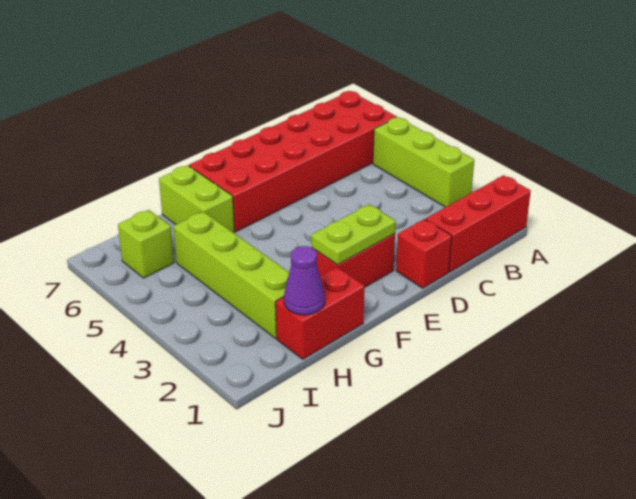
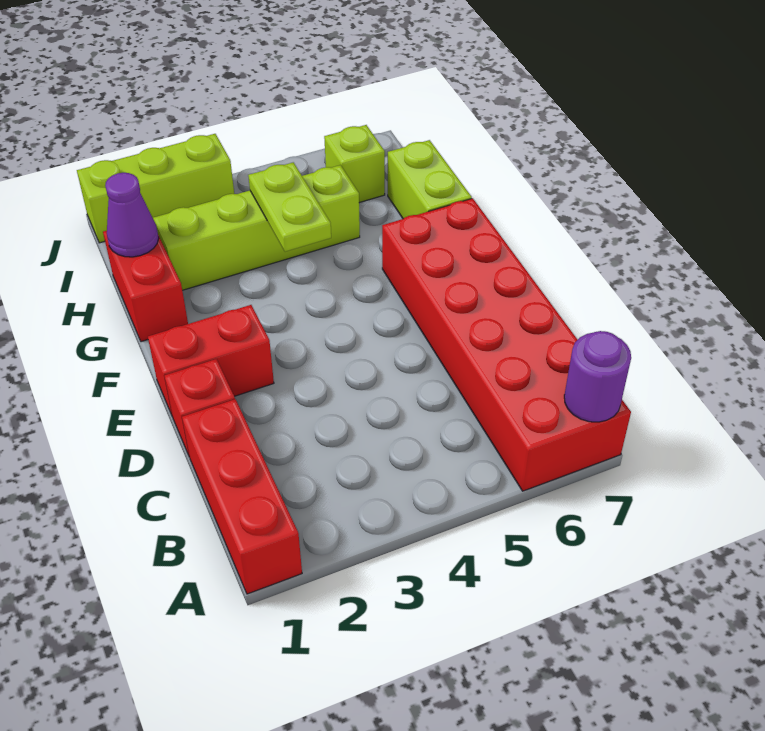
lime 1x3 brick [373,118,474,207] -> lime 1x3 brick moved to [77,134,234,243]
none -> purple 1x1 round brick [564,331,631,422]
red 1x2 brick [315,234,395,288] -> red 1x2 brick turned to [148,305,274,417]
lime 1x2 plate [311,204,396,265] -> lime 1x2 plate moved to [248,162,331,252]
lime 1x2 brick [159,165,235,233] -> lime 1x2 brick turned to [388,140,472,219]

